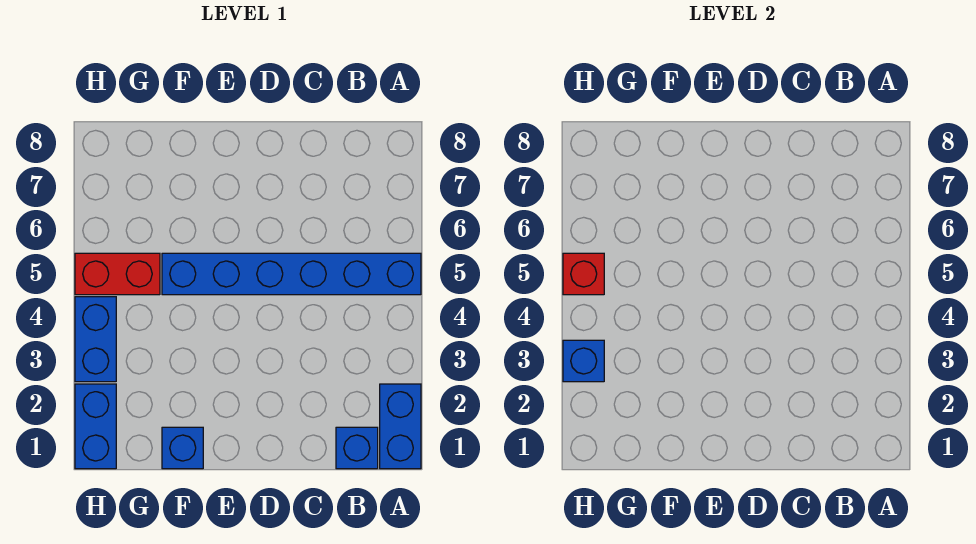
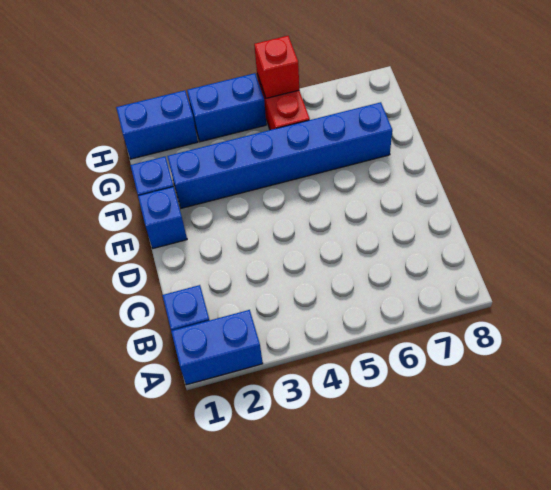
blue 1x6 brick [162,253,421,295] -> blue 1x6 brick turned to [167,102,392,208]
blue 1x1 brick [563,340,604,382] -> blue 1x1 brick moved to [138,187,187,248]

